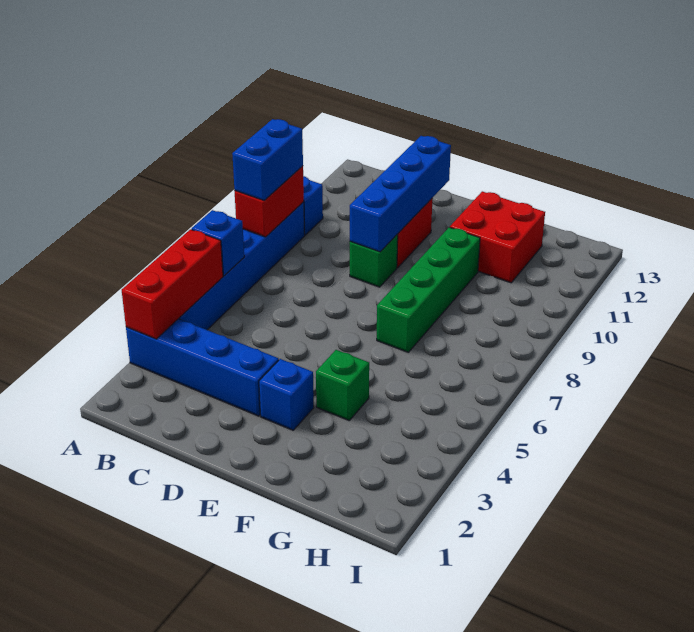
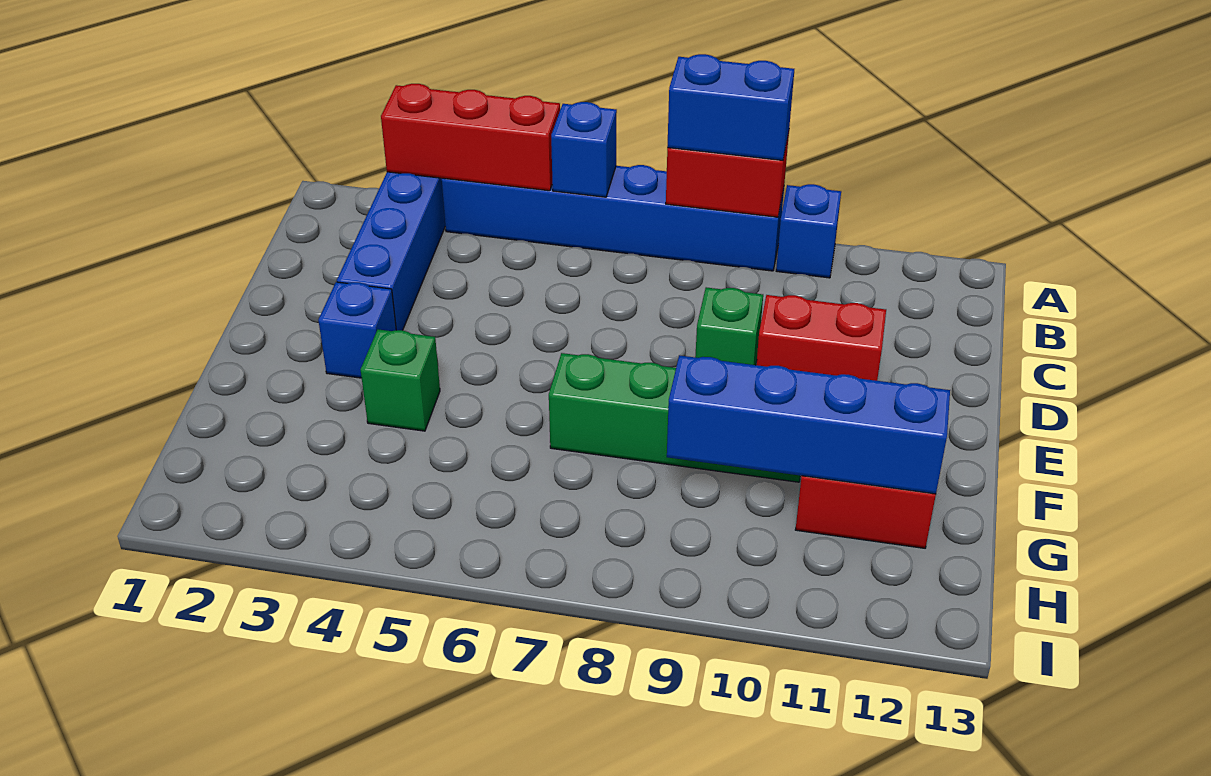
blue 1x4 brick [350,136,451,252] -> blue 1x4 brick moved to [667,355,950,494]

